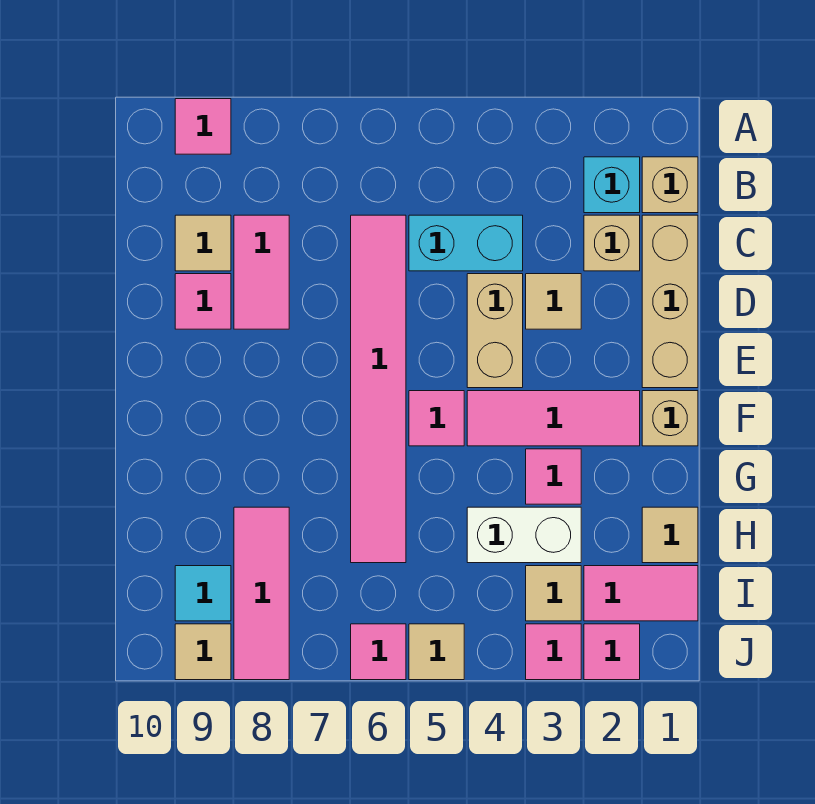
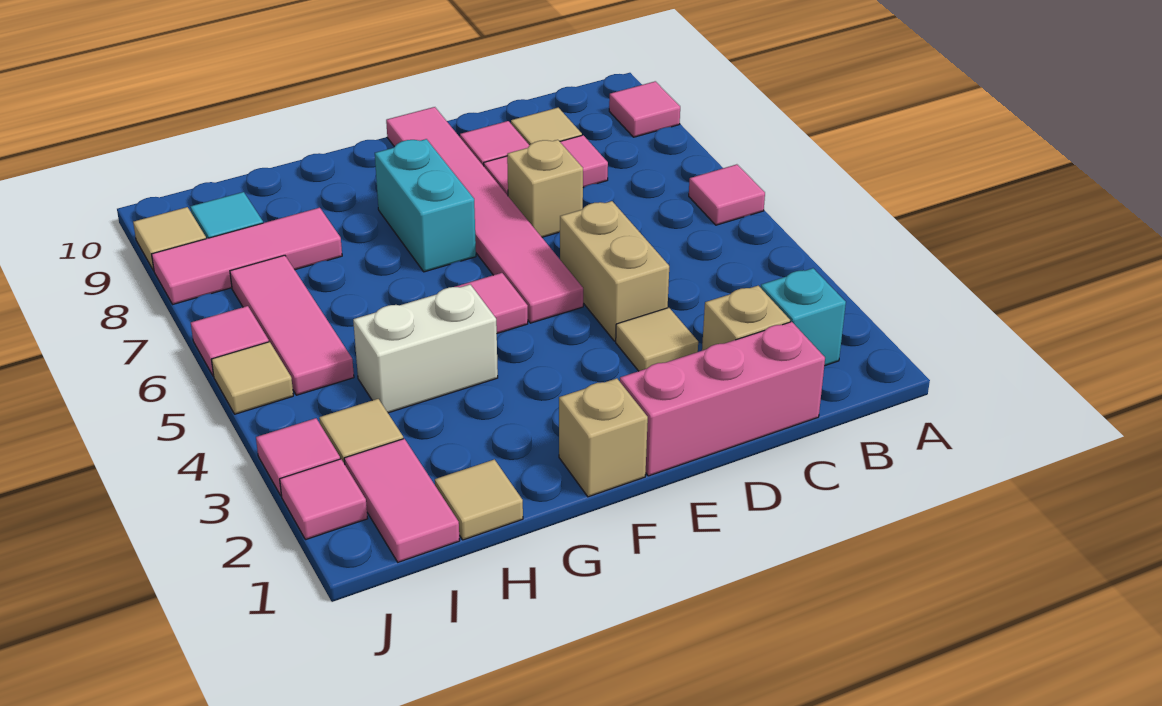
tan 1x1 brick [642,157,698,213] -> tan 1x1 brick moved to [507,140,583,237]
tan 1x3 brick [642,215,698,388] -> pink 1x3 brick [620,322,825,476]
cyan 1x2 brick [409,215,523,271] -> cyan 1x2 brick moved to [375,139,476,272]
pink 1x6 tile [351,215,406,563] -> pink 1x6 tile turned to [386,107,583,323]
tan 1x2 brick [467,274,523,388] -> tan 1x2 brick turned to [560,201,669,341]
pink 1x3 tile [467,391,640,446] -> pink 1x3 tile moved to [230,255,354,395]
pink 1x1 tile [526,449,581,504] -> pink 1x1 tile moved to [689,164,765,225]
white 1x2 brick [467,507,581,563] -> white 1x2 brick turned to [353,285,498,413]

